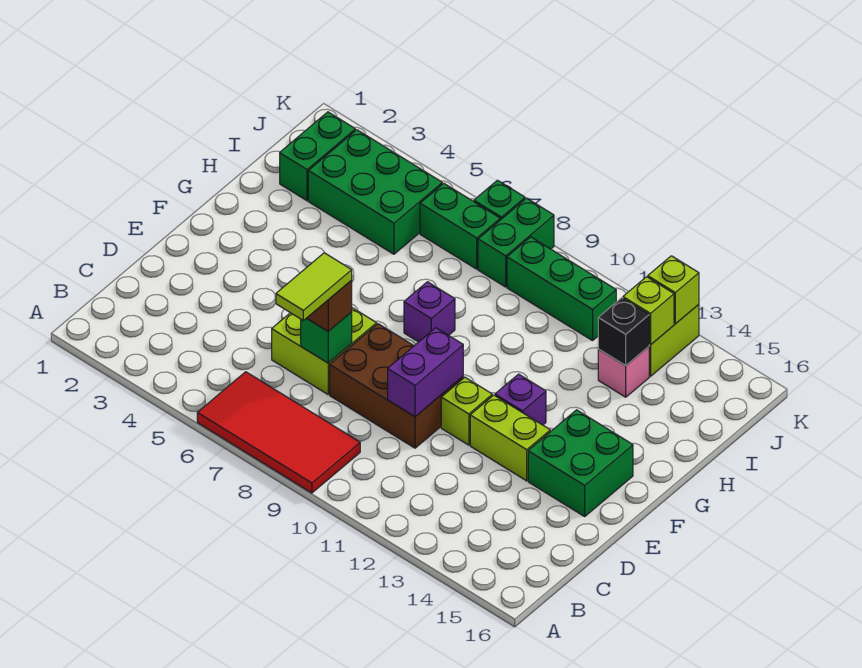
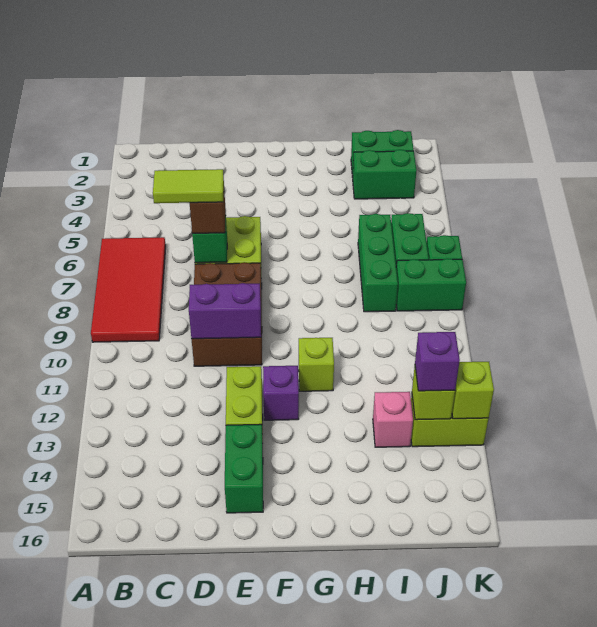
lime 1x1 brick [441,377,492,445] -> lime 1x1 brick moved to [299,338,334,391]
green 2x2 brick [528,410,633,516] -> green 1x2 brick [225,424,263,513]
purple 1x1 brick [404,282,455,342] -> purple 1x1 brick moved to [415,332,460,391]
green 2x3 brick [308,130,442,254] -> green 1x2 brick [353,150,417,199]
black 1x1 brick [598,298,650,366] -> none
green 1x3 brick [507,237,616,341] -> green 1x3 brick moved to [358,214,398,312]

